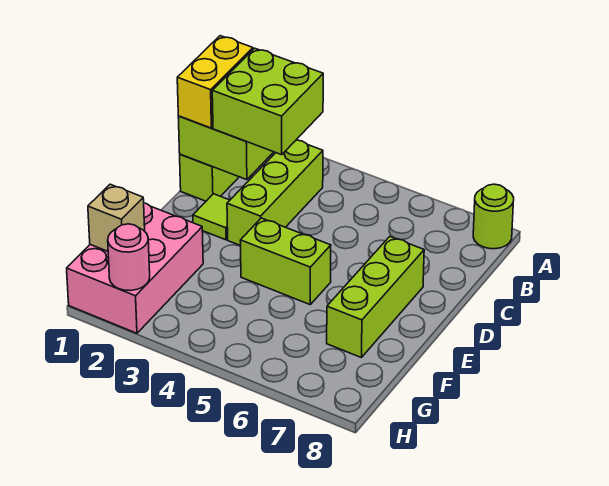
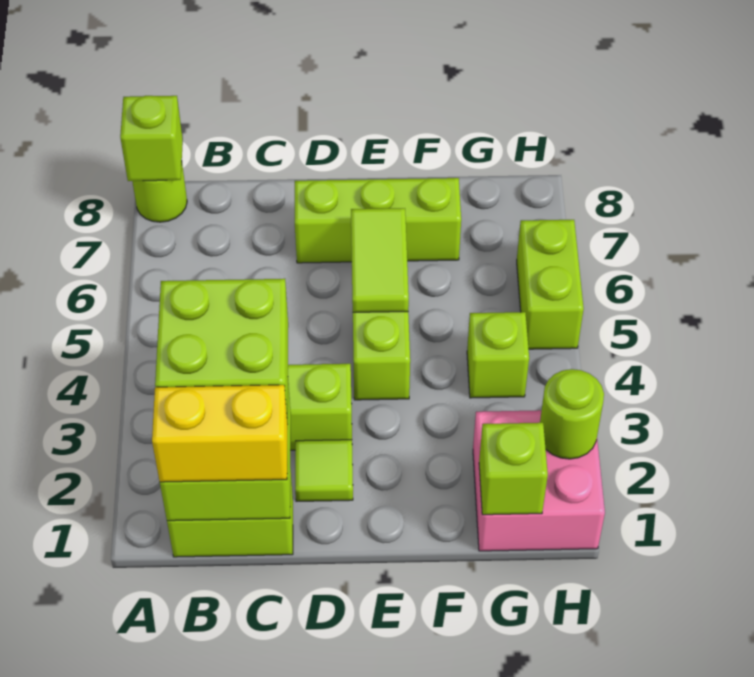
none -> lime 1x1 brick [120,96,183,181]
none -> lime 1x2 tile [351,208,409,312]
pink 2x3 brick [67,203,203,333] -> pink 2x2 brick [473,410,605,551]
tan 1x1 brick [88,184,145,251] -> lime 1x1 brick [479,423,548,515]
none -> lime 1x1 brick [467,312,529,398]
pink 1x1 round brick [108,224,150,291] -> lime 1x1 round brick [540,369,604,459]
none -> lime 1x2 brick [517,220,584,349]

